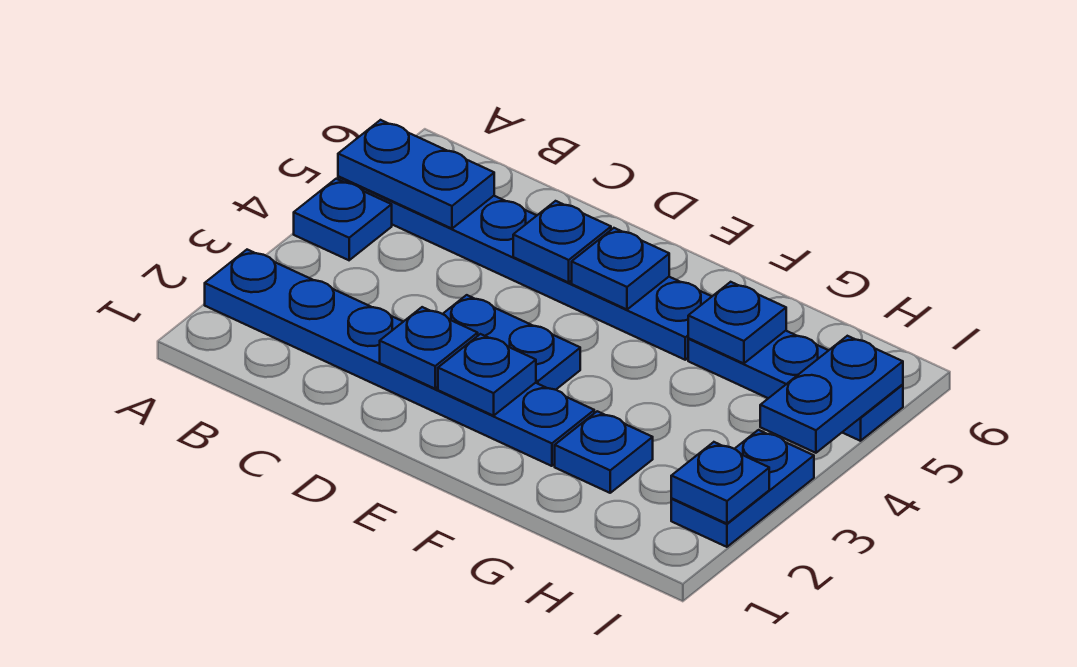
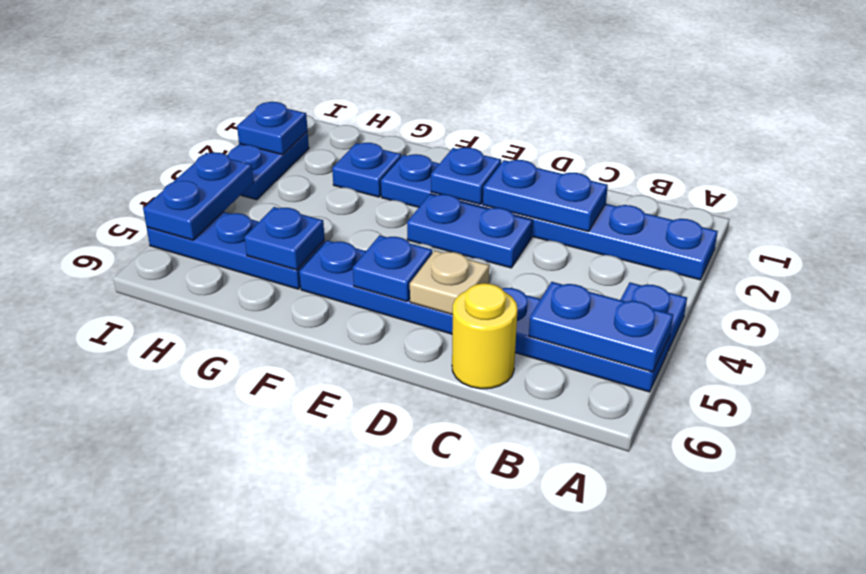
none -> yellow 1x1 round brick [452,283,518,389]
blue 1x1 plate [380,307,478,389] -> blue 1x2 plate [483,160,608,232]
blue 1x1 plate [513,201,611,283] -> tan 1x1 plate [410,250,489,315]

